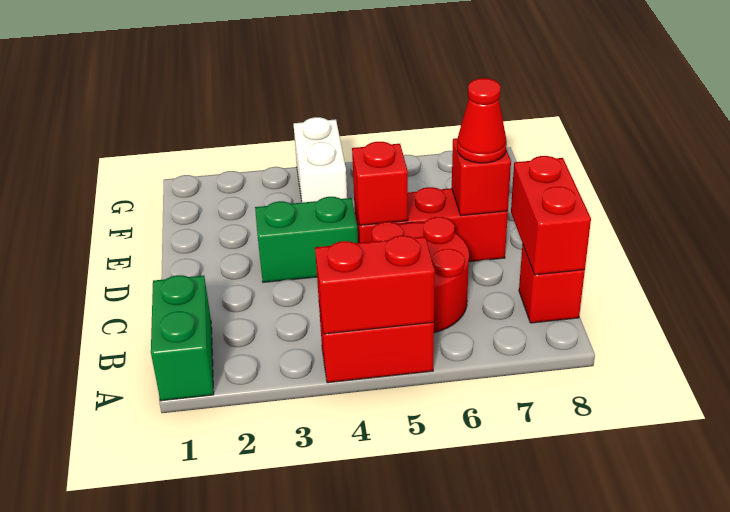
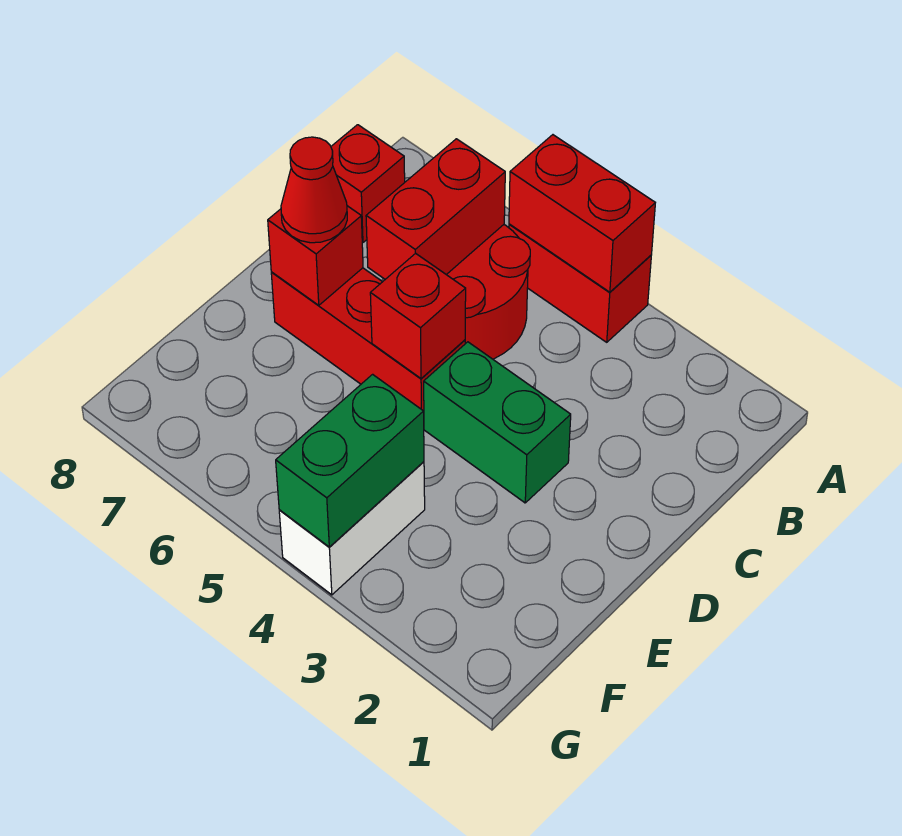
green 1x2 brick [151,275,214,401] -> green 1x2 brick moved to [276,374,424,547]
red 1x2 brick [511,156,591,275] -> red 1x2 brick moved to [366,139,505,279]

